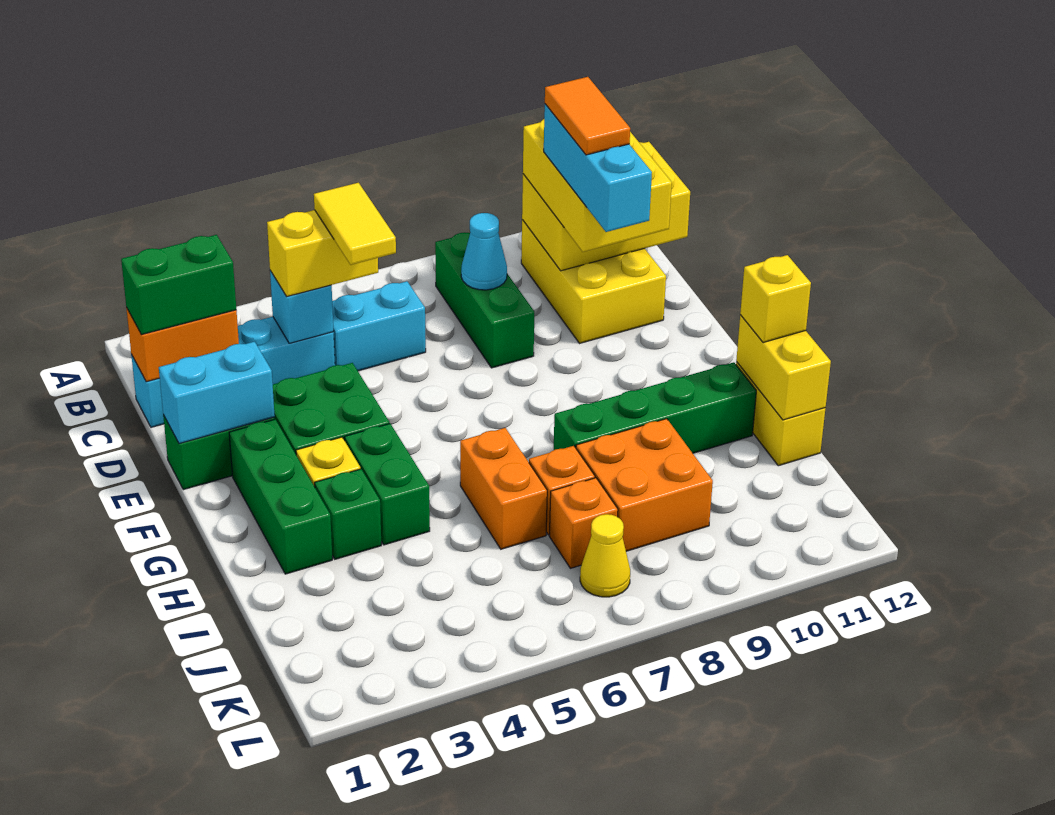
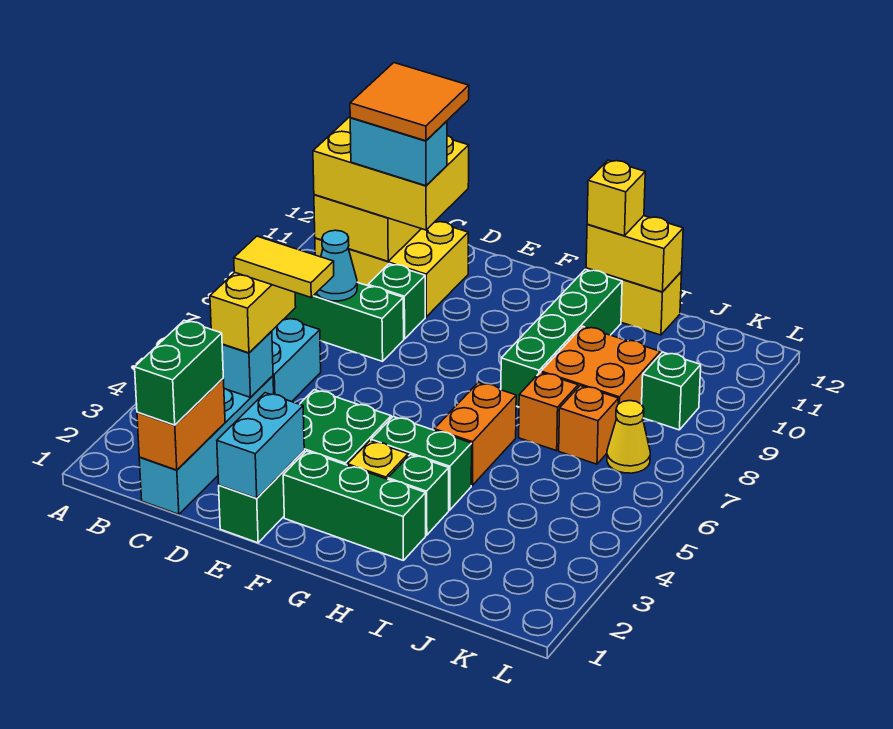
cyan 1x3 brick [544,104,652,232] -> cyan 1x2 brick [350,118,447,186]
orange 1x2 tile [545,77,630,155] -> orange 2x2 tile [350,63,469,141]
none -> green 1x1 brick [368,264,425,339]
orange 1x2 brick [460,428,547,549] -> orange 1x2 brick turned to [434,382,516,485]
none -> green 1x1 brick [642,352,701,430]

